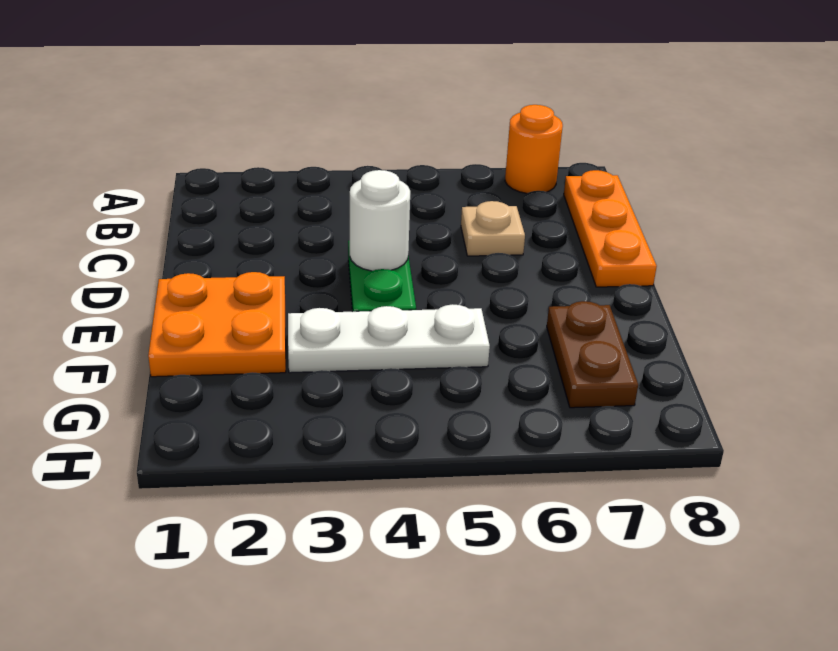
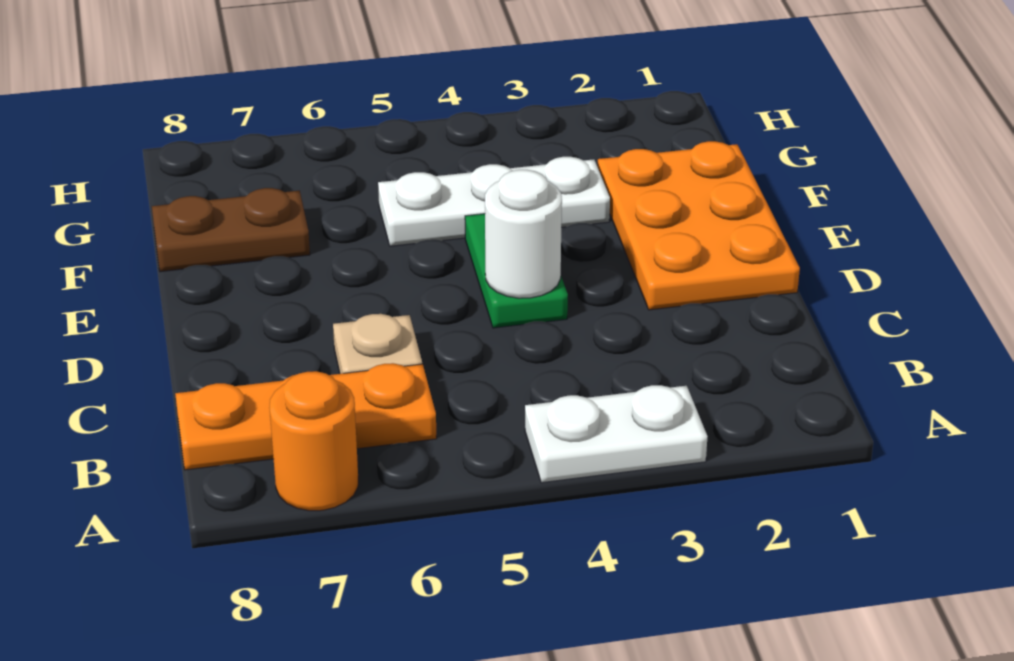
none -> white 1x2 plate [525,385,708,483]
orange 1x3 plate [564,170,657,287] -> orange 1x3 plate turned to [175,363,437,470]
orange 2x2 plate [148,272,286,377] -> orange 2x3 plate [598,141,800,310]
brown 1x2 plate [547,301,638,408] -> brown 1x2 plate turned to [152,188,310,272]

